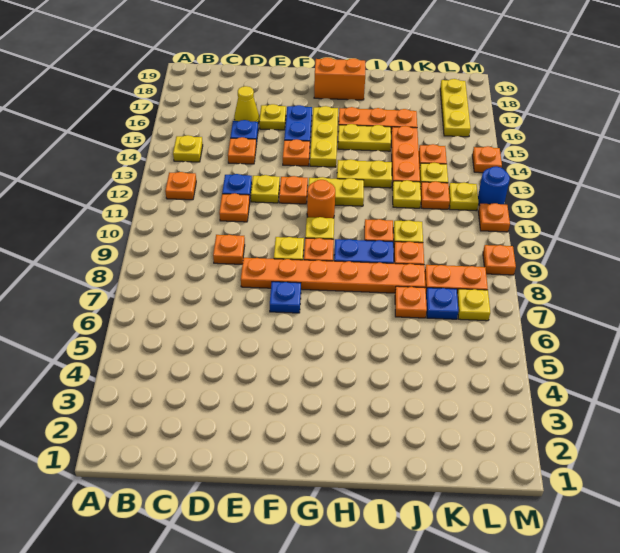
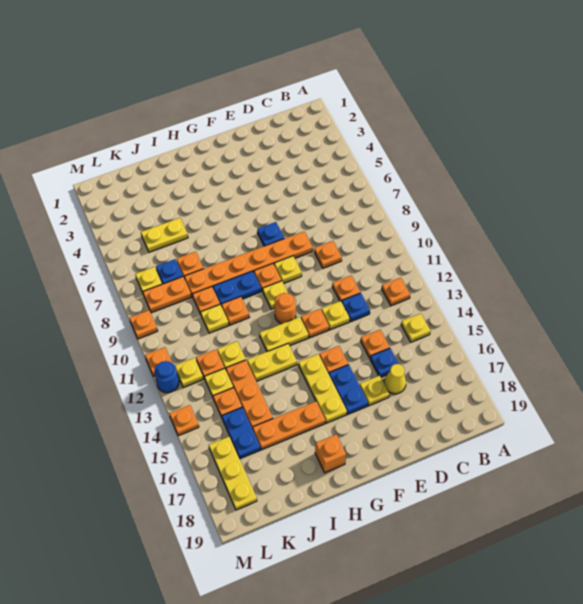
orange 1x2 brick [314,57,365,100] -> orange 1x1 brick [315,434,346,473]
yellow 1x2 plate [338,124,391,151] -> yellow 1x2 plate moved to [141,218,188,252]
none -> blue 1x2 plate [222,407,261,458]

